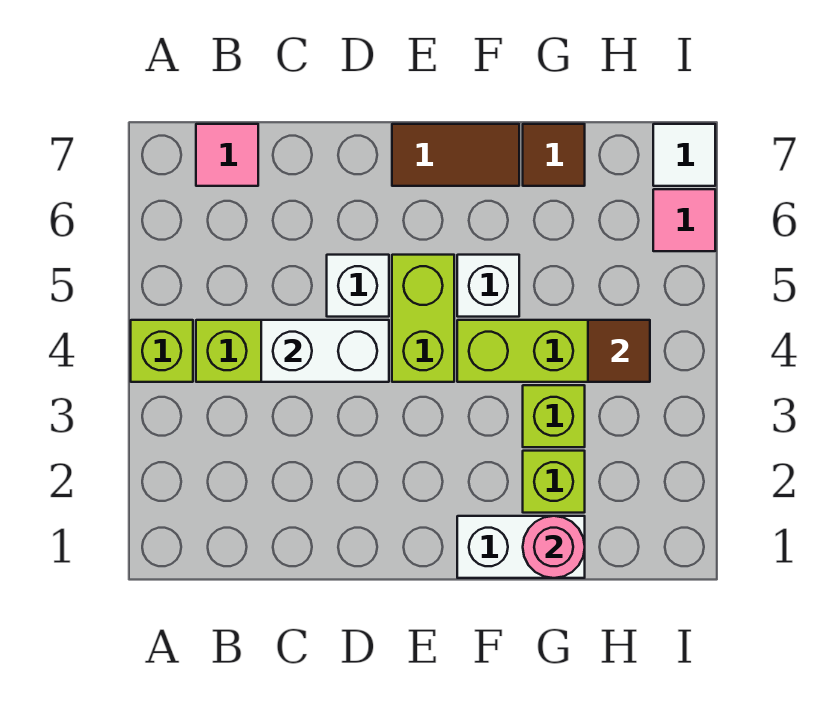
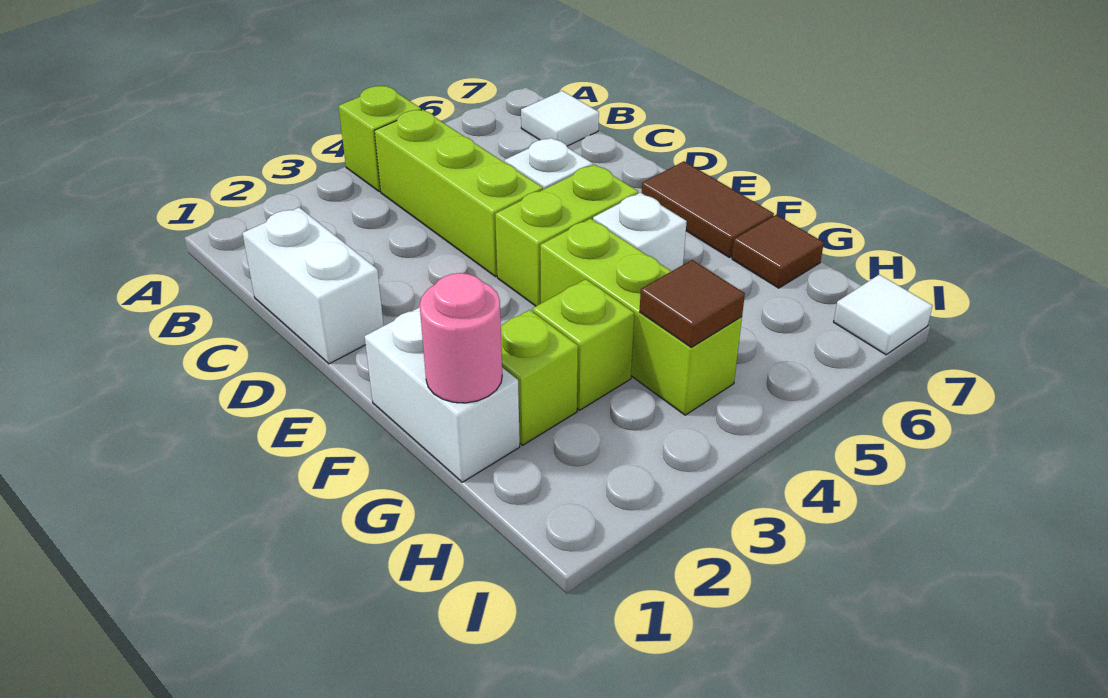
pink 1x1 tile [196,124,258,186] -> white 1x1 tile [521,91,599,146]
white 1x2 brick [261,320,389,382] -> white 1x2 brick moved to [242,208,384,364]
pink 1x1 tile [653,189,715,251] -> none

